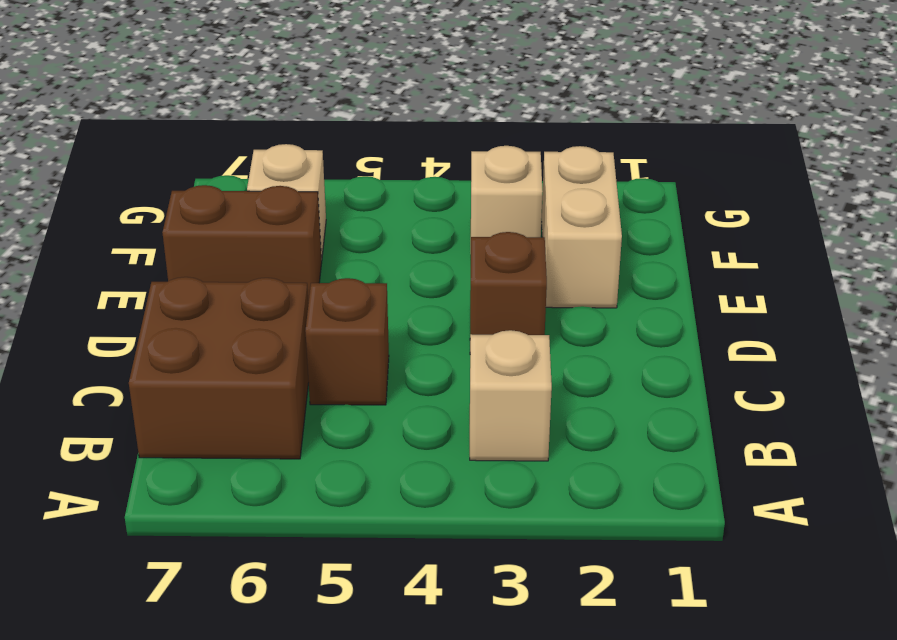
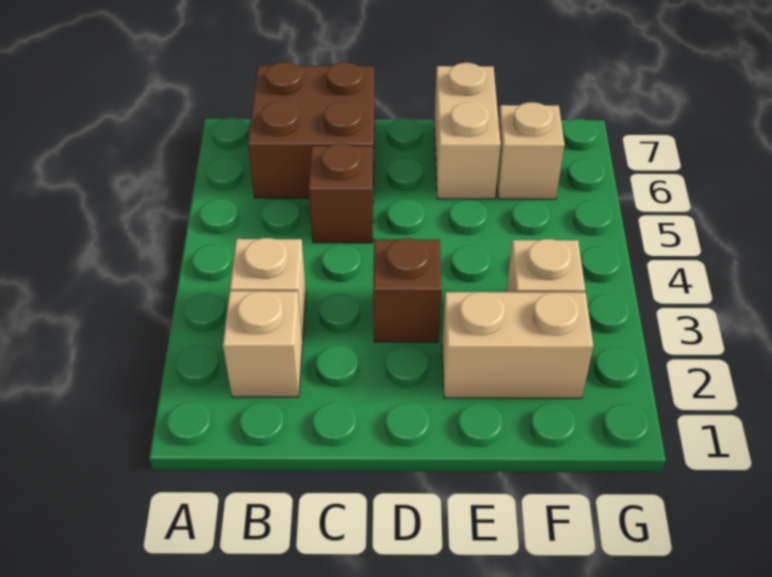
none -> tan 1x1 brick [223,291,303,397]
brown 1x2 brick [162,185,322,304] -> tan 1x2 brick [434,63,501,199]

